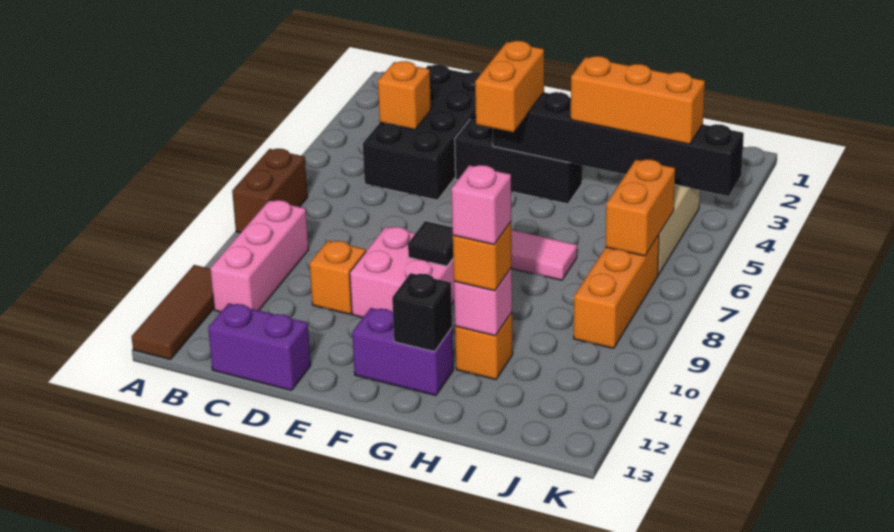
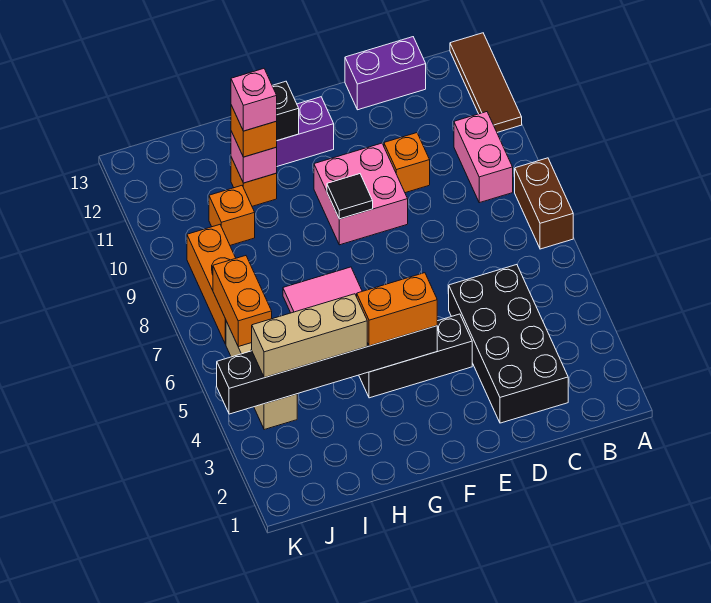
pink 1x3 brick [210,200,308,312] -> pink 1x2 brick [454,112,513,203]
orange 1x1 brick [378,61,431,130] -> orange 1x1 brick moved to [209,186,255,245]
orange 1x2 brick [475,41,544,132] -> orange 1x2 brick turned to [356,273,437,346]
orange 1x3 brick [571,56,705,144] -> tan 1x3 brick [252,294,367,378]

